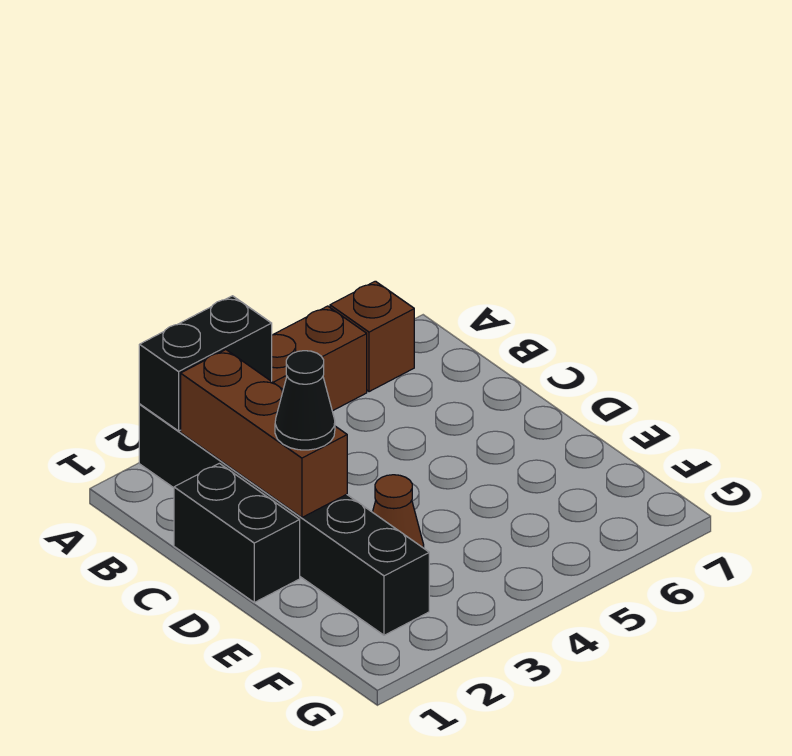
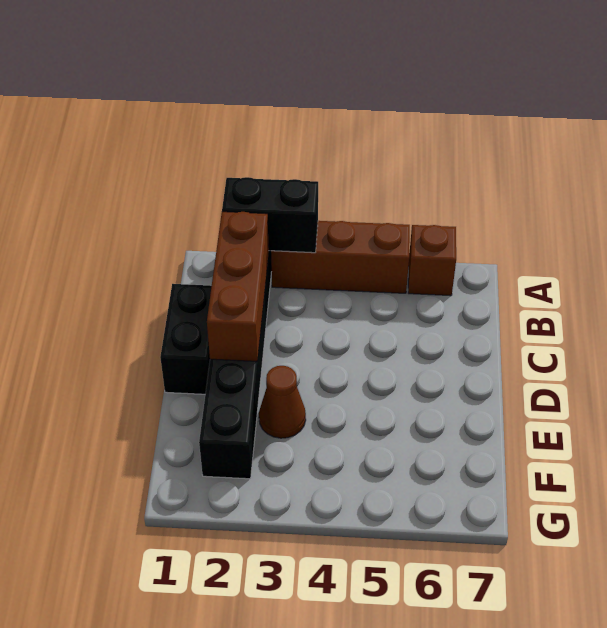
black 1x1 cone [275,351,335,450] -> none

